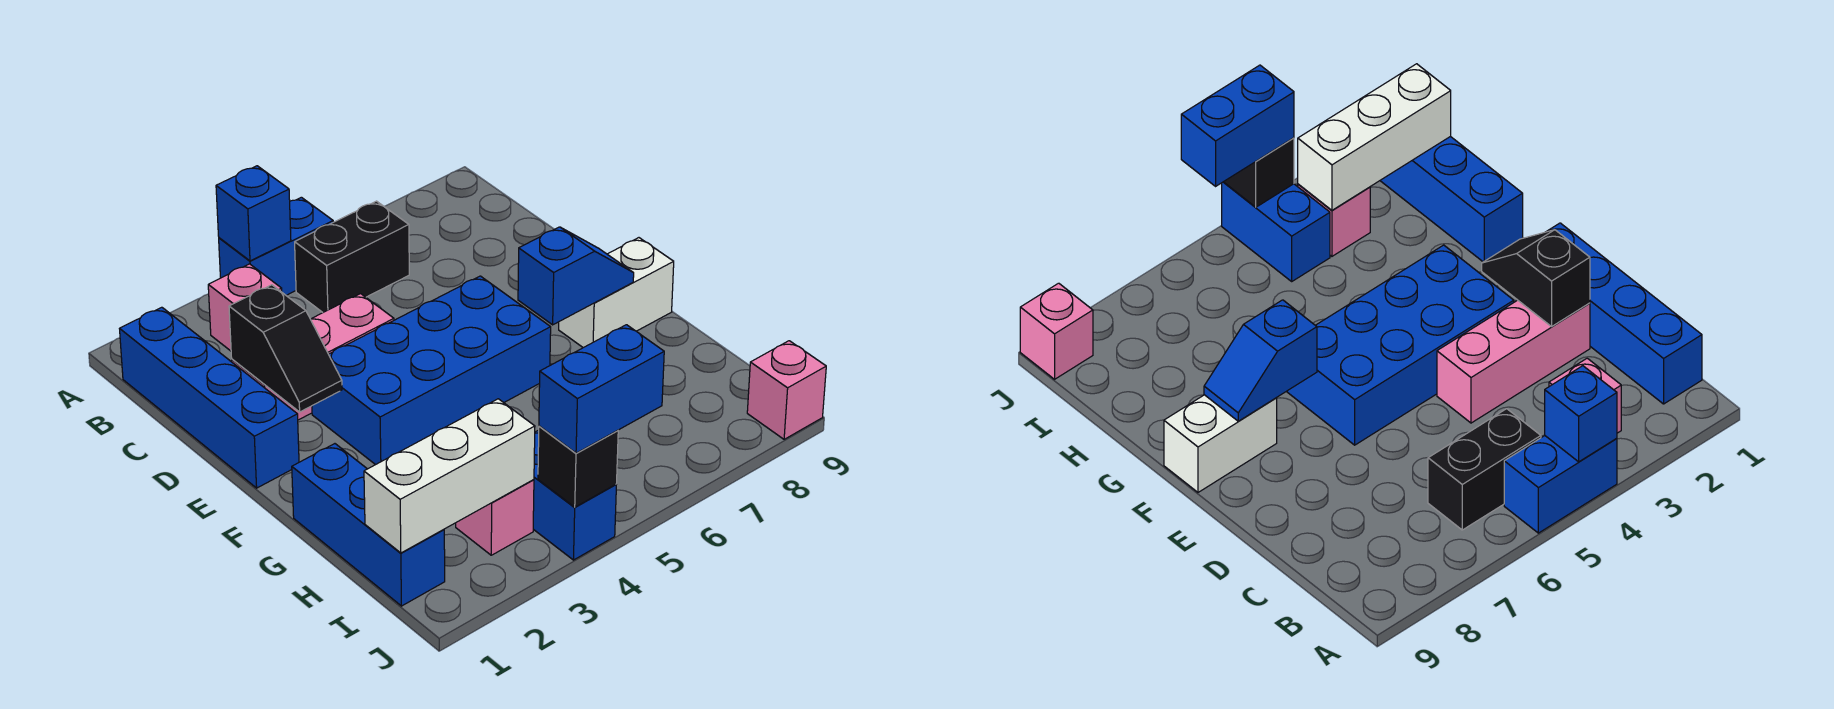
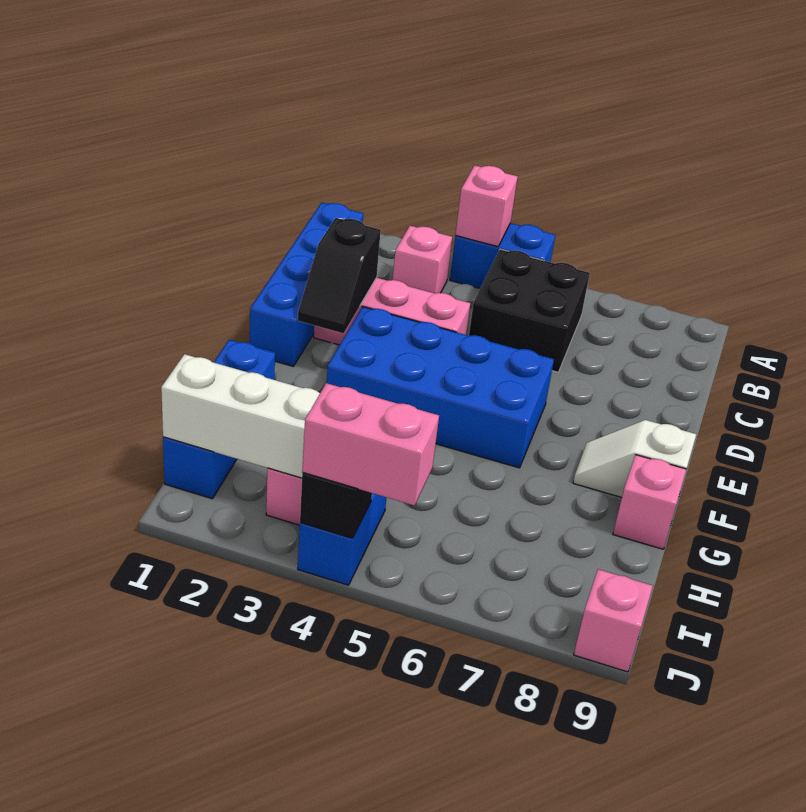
blue 1x1 brick [216,166,291,261] -> pink 1x1 brick [455,165,518,247]
black 1x2 brick [295,201,409,312] -> black 2x2 brick [469,249,590,372]
blue 1x2 slope [518,227,634,325] -> none
white 1x2 brick [559,238,674,348] -> white 1x2 slope [573,420,696,497]
none -> pink 1x1 brick [613,455,686,549]
blue 1x2 brick [539,325,664,453] -> pink 1x2 brick [302,383,439,506]

